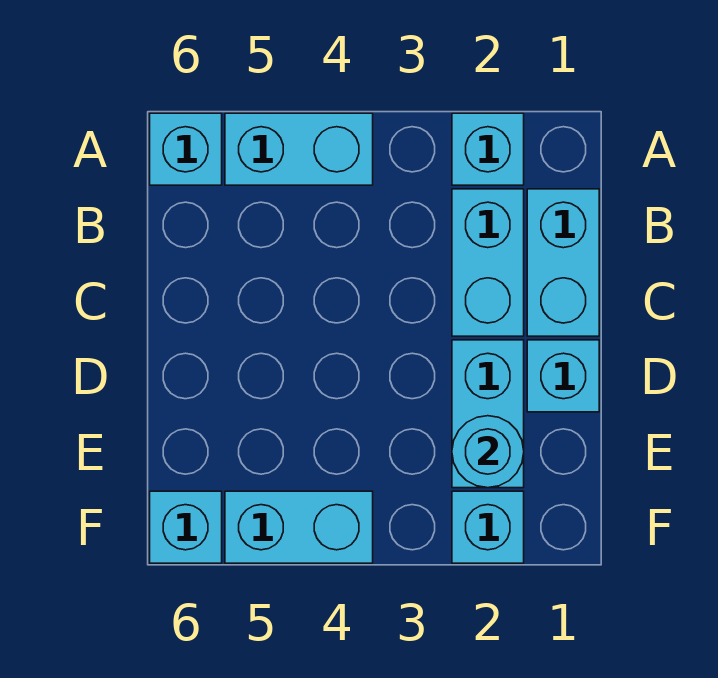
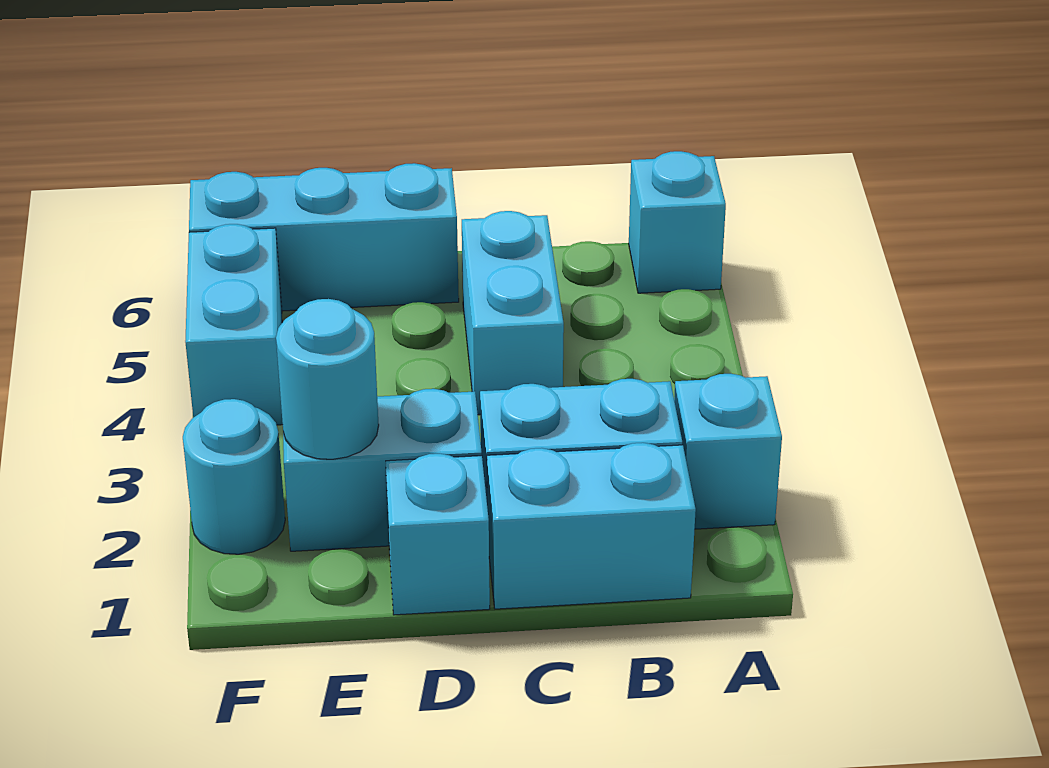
cyan 1x2 brick [225,113,373,185] -> cyan 1x2 brick moved to [462,211,564,415]
cyan 1x1 brick [452,491,524,563] -> cyan 1x1 round brick [183,399,285,554]
cyan 1x1 brick [150,491,222,563] -> cyan 1x3 brick [189,163,459,311]

